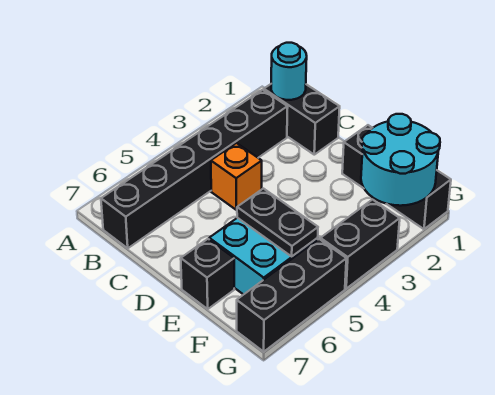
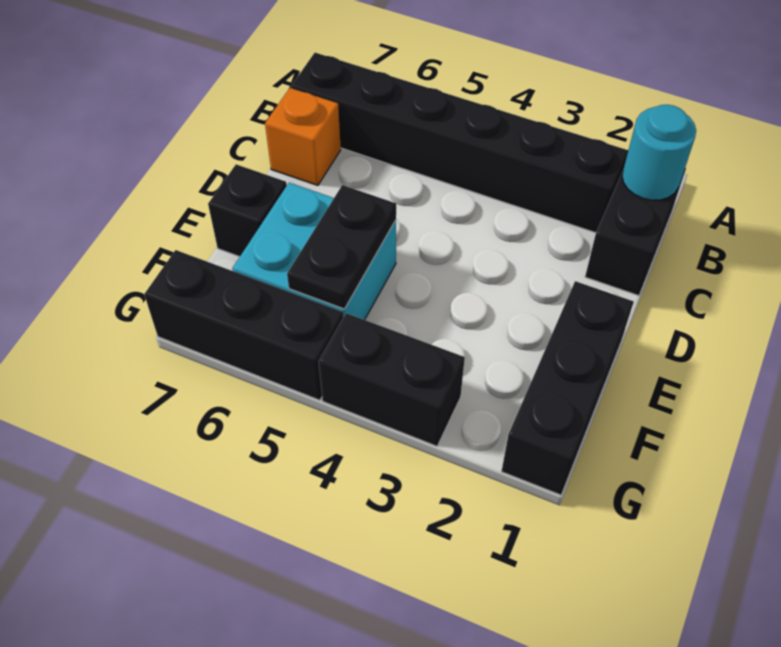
orange 1x1 brick [211,143,262,210] -> orange 1x1 brick moved to [265,88,341,185]
cyan 2x2 round brick [361,114,440,206] -> none

